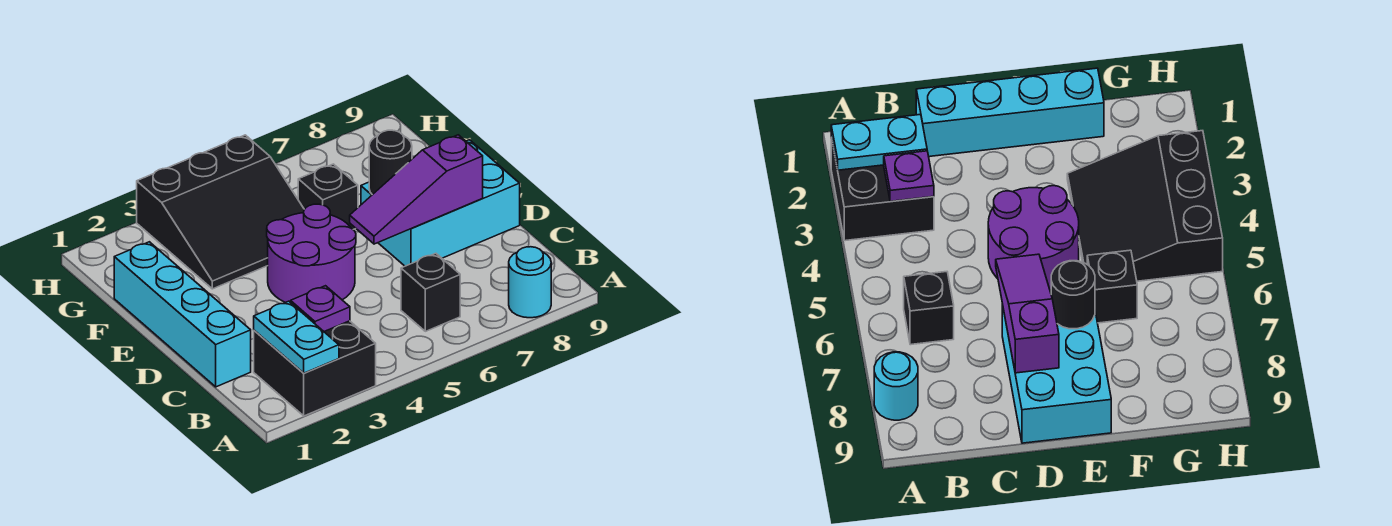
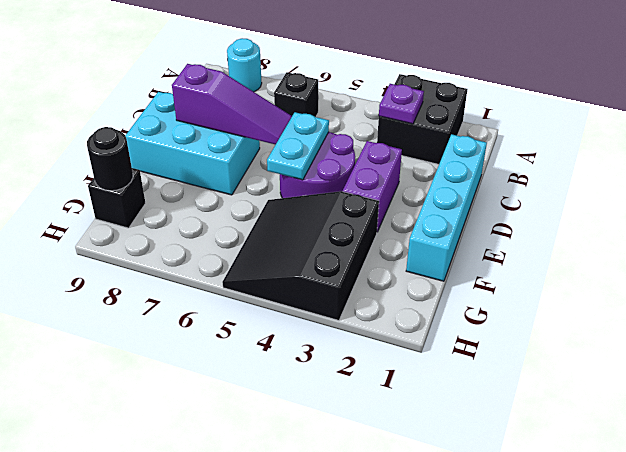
cyan 1x2 plate [254,301,339,373] -> cyan 1x2 plate moved to [267,112,329,180]
none -> purple 1x2 brick [343,141,402,232]
black 1x1 round brick [369,130,412,195] -> black 1x1 round brick moved to [87,127,133,191]
black 3x3 slope [137,135,304,289] -> black 3x3 slope turned to [222,191,379,320]
black 1x1 brick [298,164,358,229] -> black 1x1 brick moved to [88,168,145,228]

